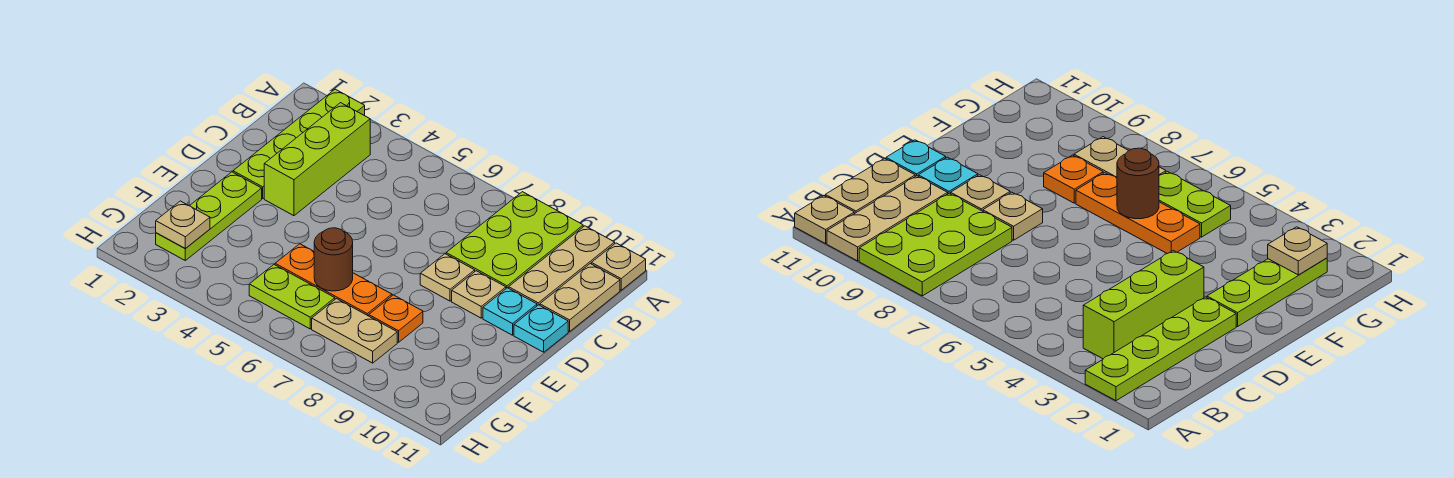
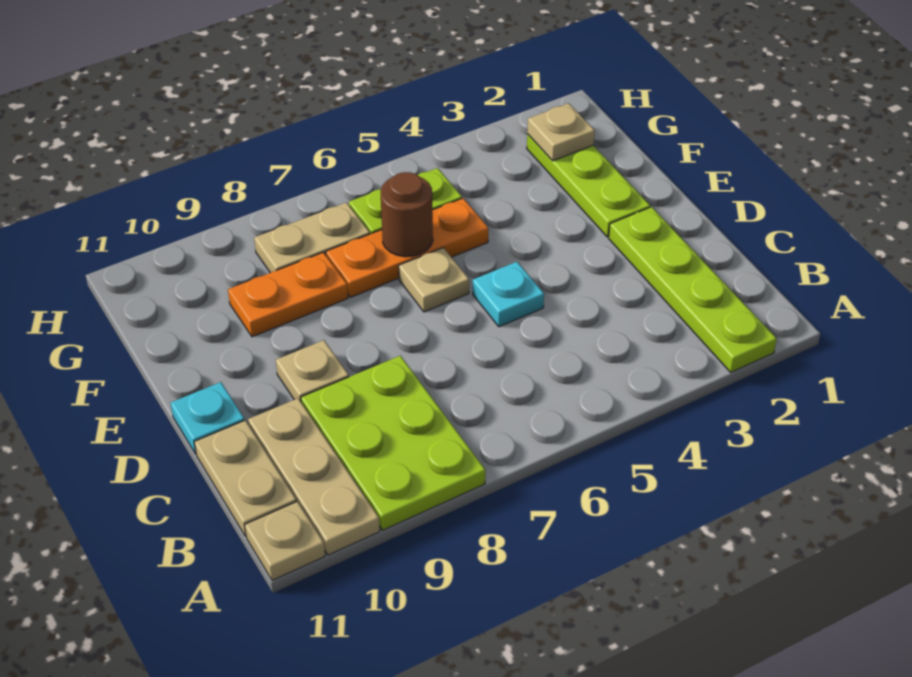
lime 1x3 brick [264,103,370,216] -> none
tan 1x1 plate [420,254,475,301] -> tan 1x1 plate moved to [399,248,469,312]
cyan 1x1 plate [483,288,537,335] -> cyan 1x1 plate moved to [473,262,544,327]
orange 1x1 plate [369,295,423,342] -> orange 1x2 plate [228,252,348,337]

